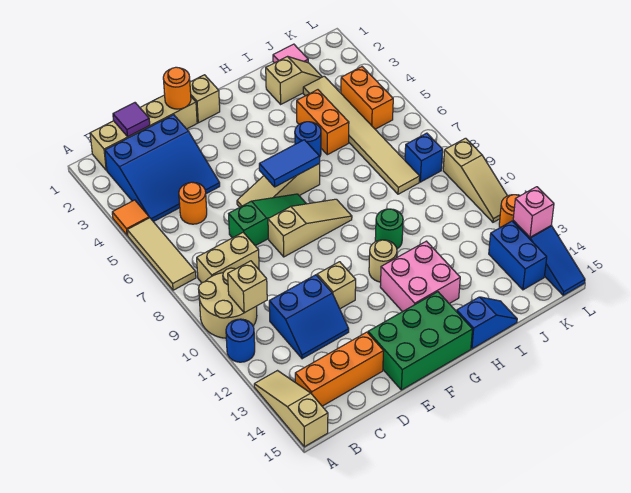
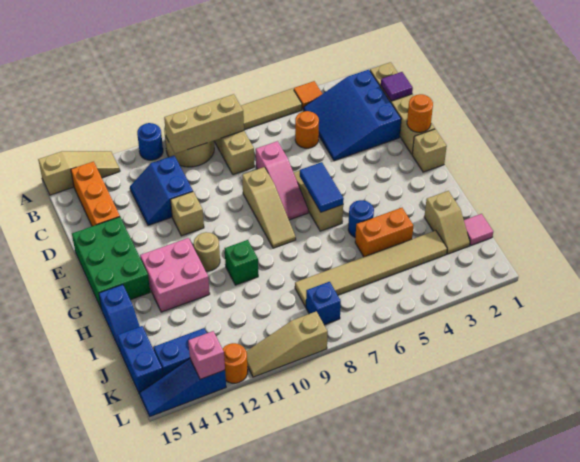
tan 1x1 brick [228,261,267,313] -> tan 1x3 brick [164,94,244,154]
green 1x3 slope [229,194,306,246] -> pink 1x3 slope [256,141,308,220]
green 1x1 round brick [375,209,403,249] -> green 1x1 brick [225,240,258,285]
none -> blue 1x2 brick [118,326,163,394]
orange 1x2 brick [341,67,393,129] -> none

